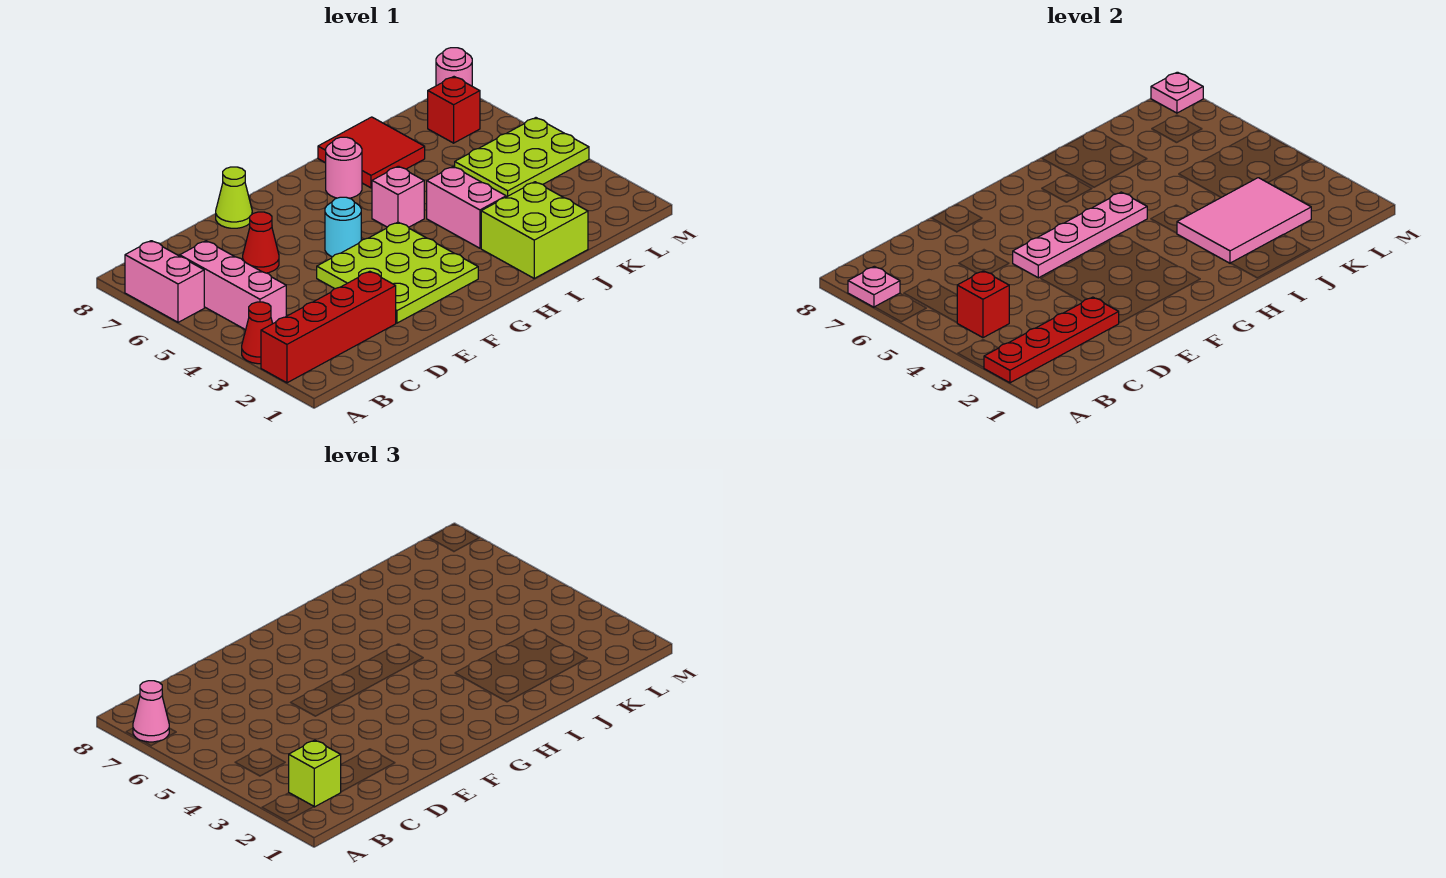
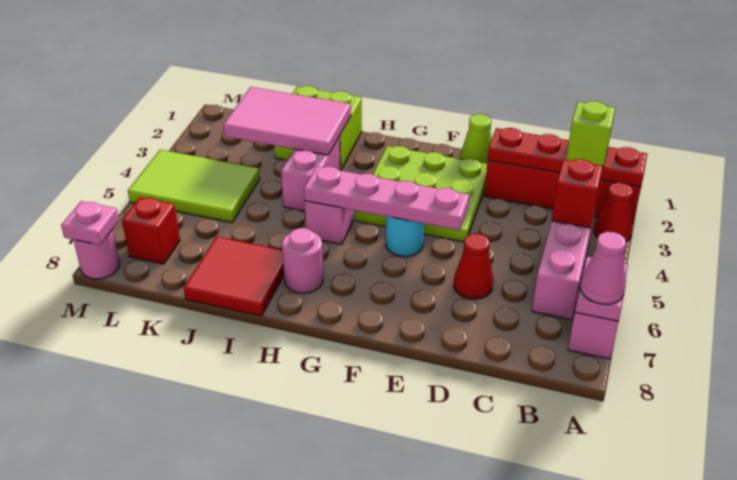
lime 1x1 cone [216,167,252,228] -> lime 1x1 cone moved to [460,114,492,164]
lime 2x3 plate [455,118,589,197] -> lime 2x3 tile [128,150,260,222]

